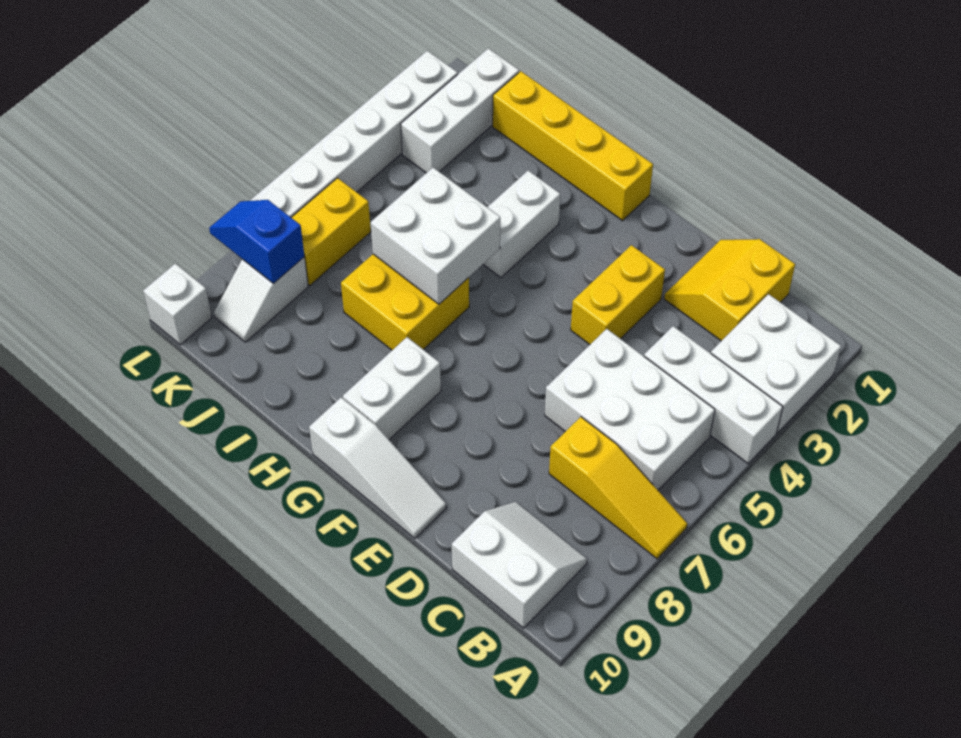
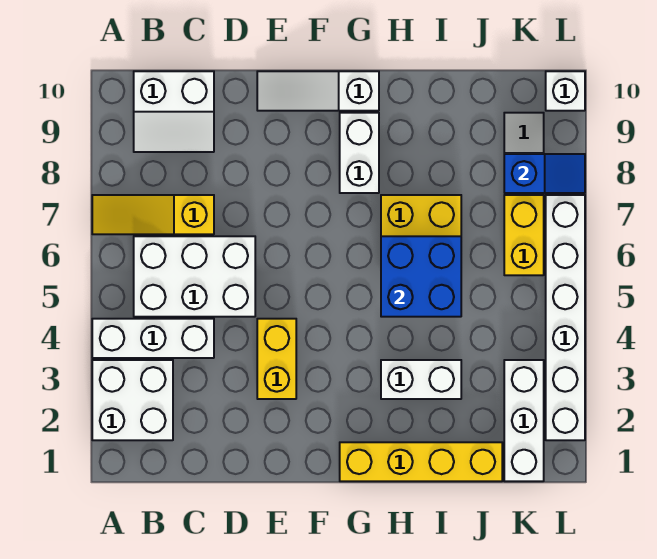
yellow 2x2 slope [664,239,795,341] -> none
white 1x2 brick [483,170,560,278] -> white 1x2 brick turned to [381,360,461,399]
white 2x2 brick [371,168,500,304] -> blue 2x2 brick [381,236,461,317]

